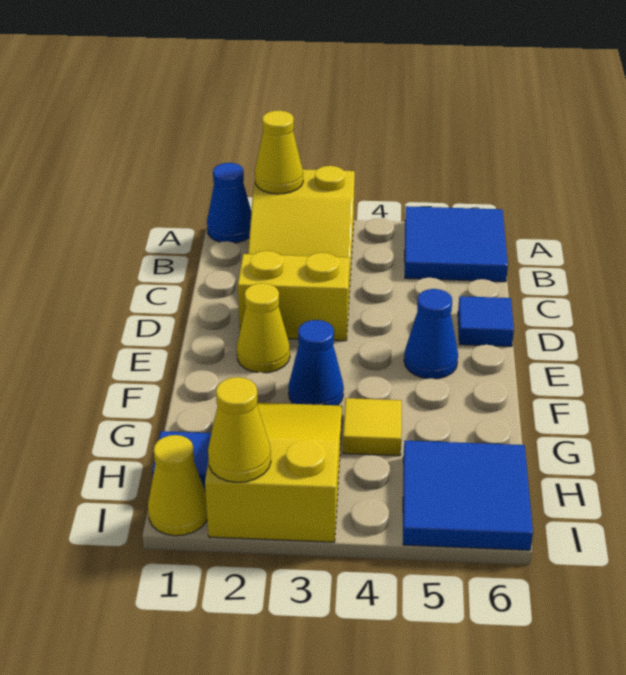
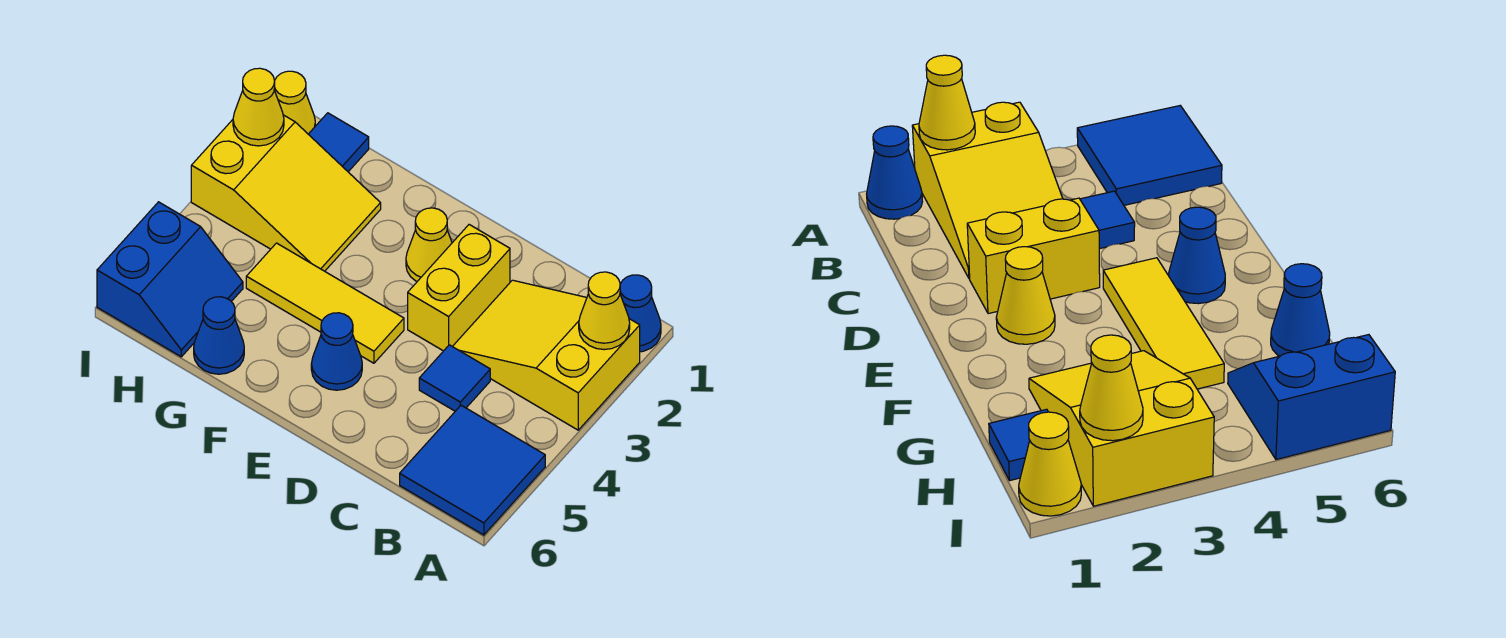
blue 1x1 tile [458,296,514,346] -> blue 1x1 tile moved to [419,345,490,411]
blue 1x1 cone [289,320,344,405] -> blue 1x1 cone moved to [194,297,244,374]
yellow 1x1 tile [343,398,402,456] -> yellow 1x3 tile [246,243,404,363]
blue 2x2 tile [403,441,533,550] -> blue 2x2 slope [97,202,243,357]

